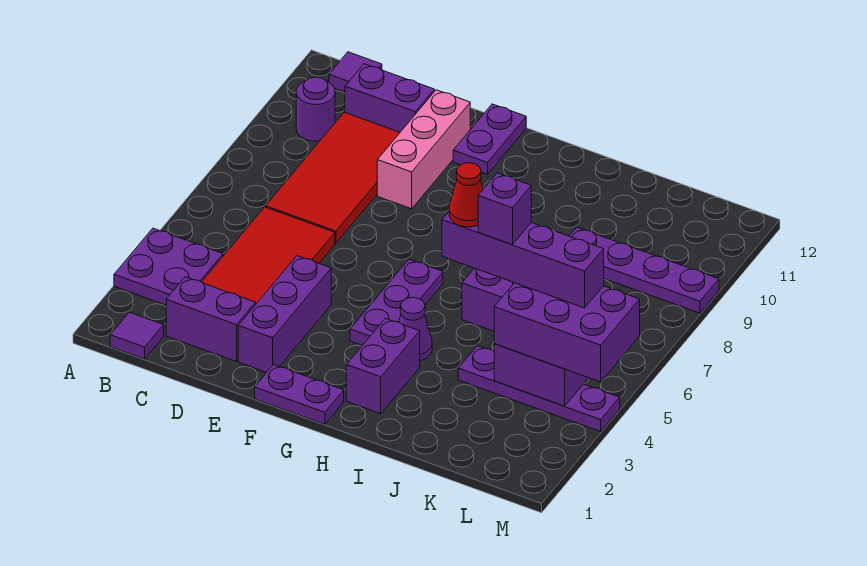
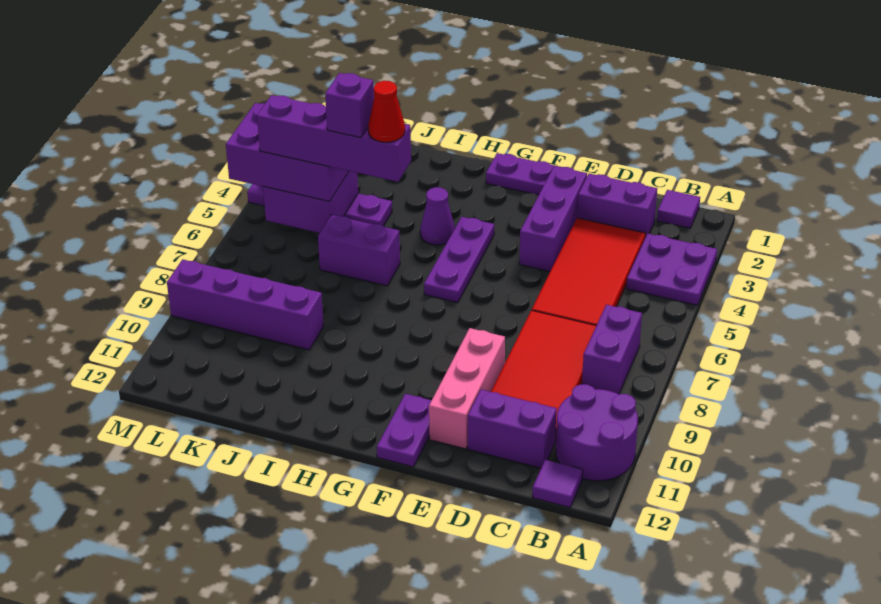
purple 1x1 round brick [296,77,335,141] -> purple 2x2 round brick [556,384,638,481]
purple 1x2 brick [346,318,420,414] -> purple 1x2 brick moved to [582,305,642,394]
purple 1x4 plate [570,227,719,313] -> purple 1x4 brick [167,259,324,350]

